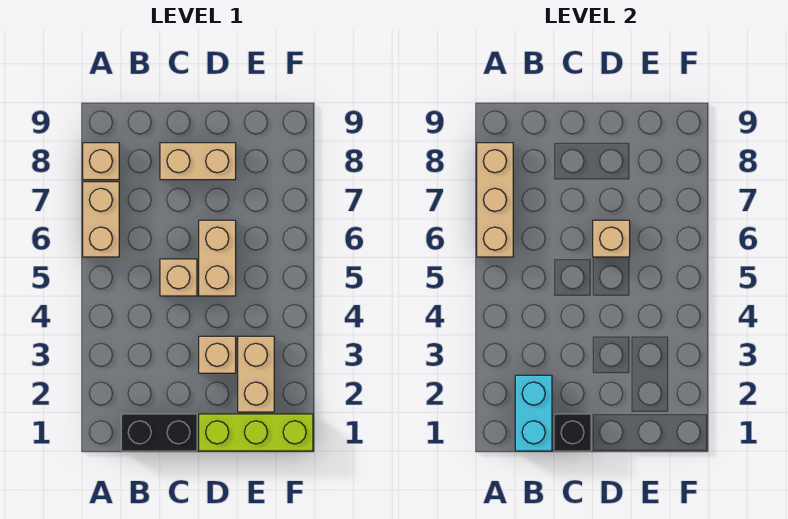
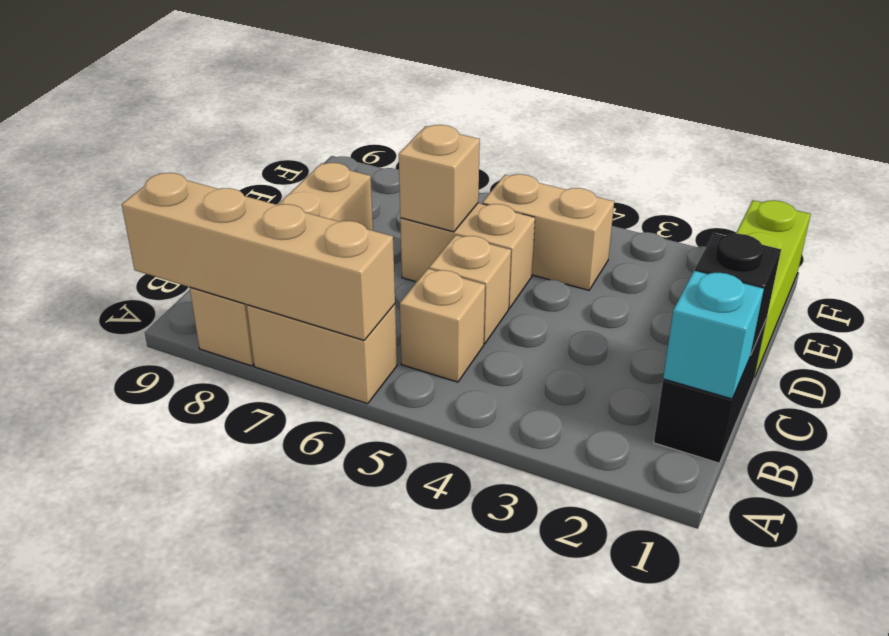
tan 1x3 brick [477,143,513,257] -> tan 1x4 brick [122,173,395,340]
cyan 1x2 brick [515,375,552,451] -> cyan 1x1 brick [663,271,764,399]
tan 1x1 brick [199,336,236,373] -> tan 1x1 brick moved to [400,269,485,382]
tan 1x2 brick [238,336,274,412] -> tan 1x2 brick moved to [482,174,614,290]

